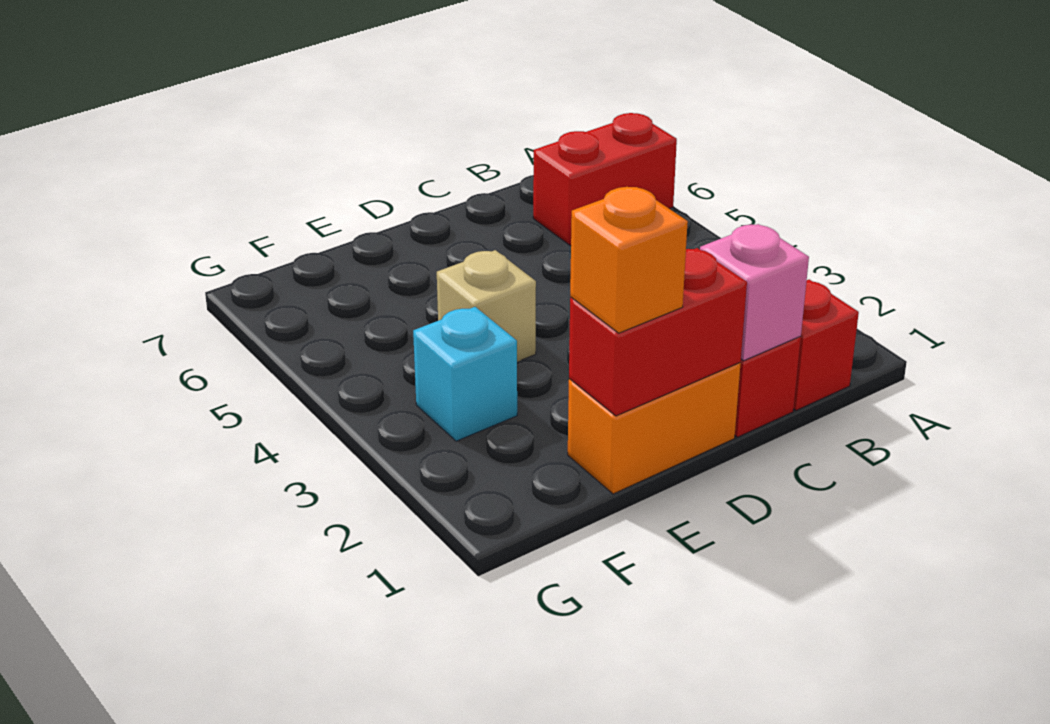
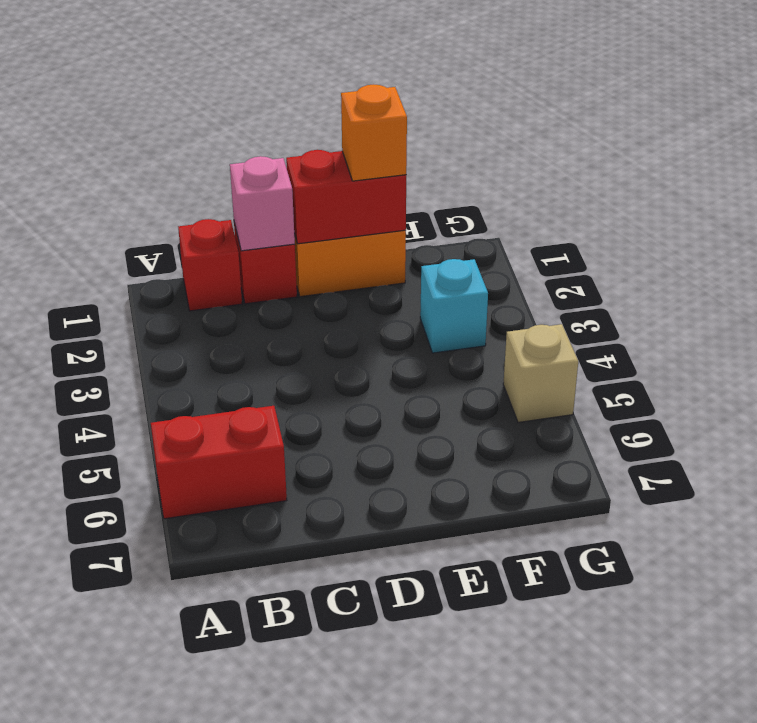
tan 1x1 brick [437,250,536,361] -> tan 1x1 brick moved to [503,324,578,422]

